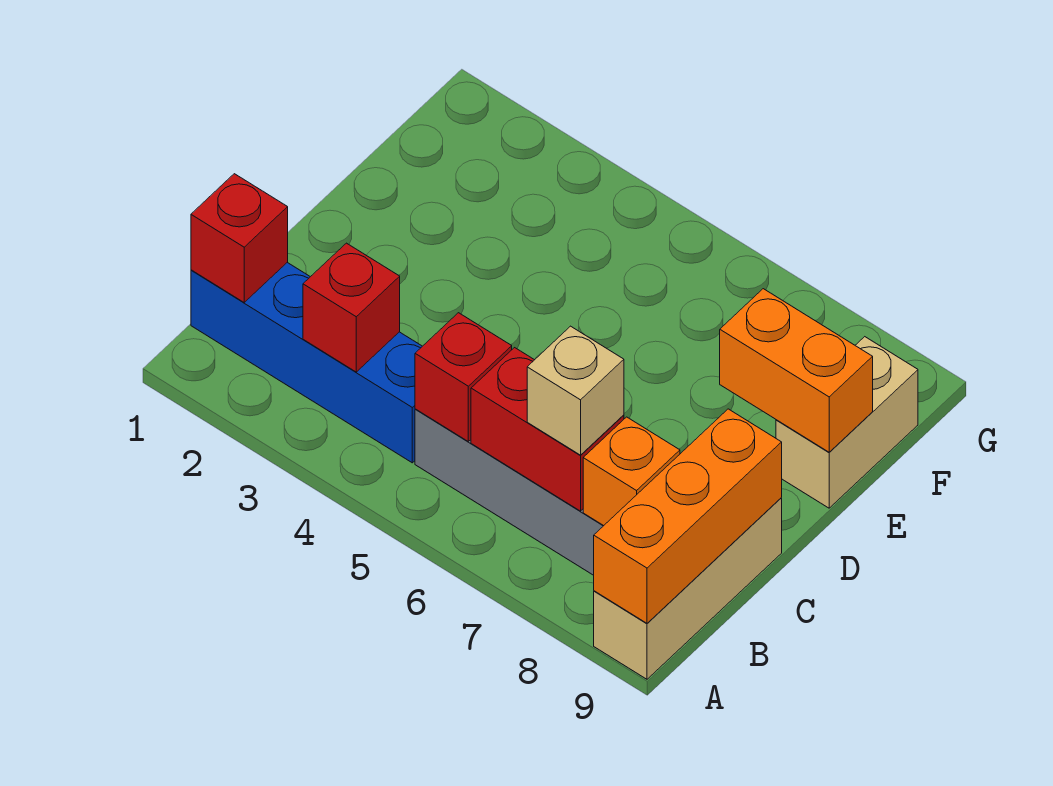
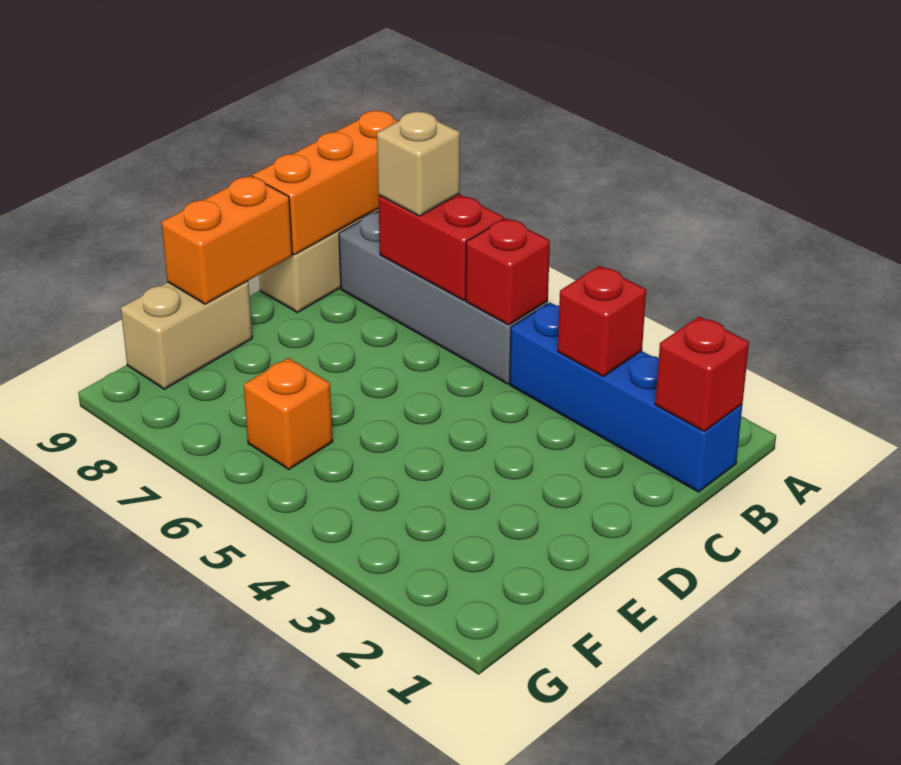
orange 1x1 brick [583,417,680,526] -> orange 1x1 brick moved to [244,358,333,469]
orange 1x2 brick [720,289,873,452] -> orange 1x2 brick turned to [162,176,292,304]

